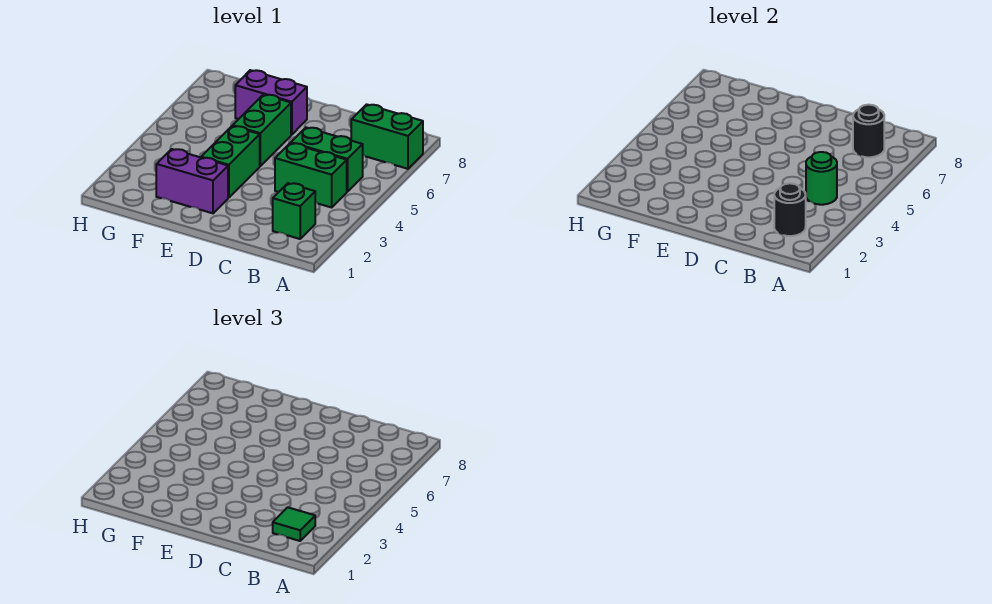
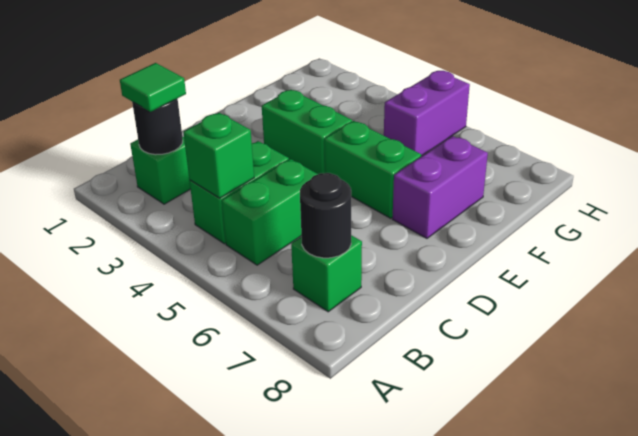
green 1x2 brick [351,104,423,169] -> green 1x1 brick [291,235,362,312]
green 1x1 round brick [806,152,837,205] -> green 1x1 brick [183,113,254,198]
purple 1x2 brick [156,149,228,213] -> purple 1x2 brick moved to [384,71,470,156]

